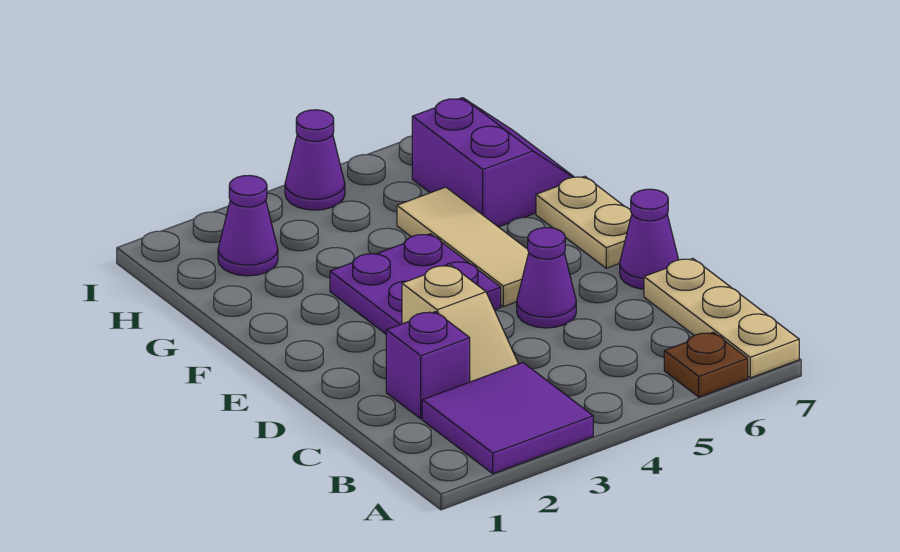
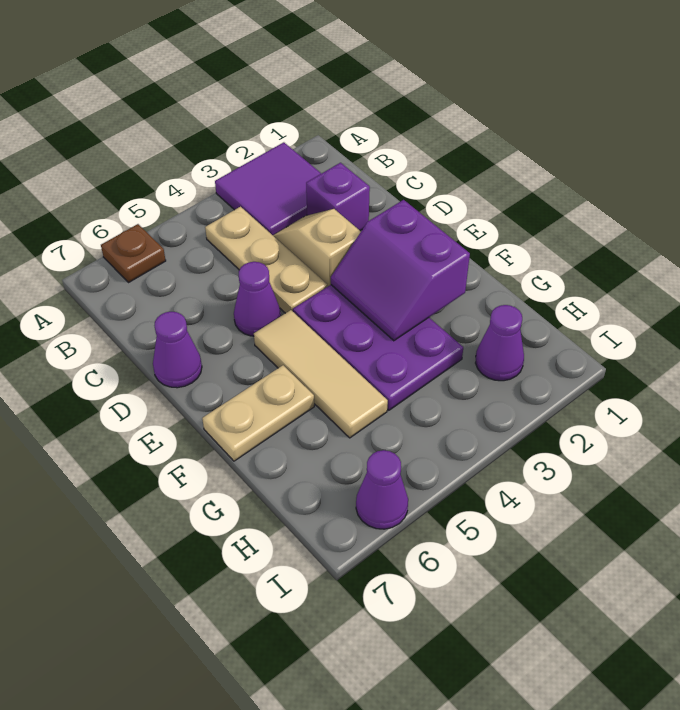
tan 1x3 plate [644,258,799,378] -> tan 1x3 plate moved to [205,207,327,313]
purple 2x2 plate [330,234,501,334] -> purple 2x3 plate [293,285,463,410]
tan 1x2 plate [536,176,632,268] -> tan 1x2 plate turned to [202,365,314,461]
purple 2x2 slope [412,98,574,227] -> purple 2x2 slope moved to [331,200,470,341]
purple 1x1 cone [285,110,345,210] -> purple 1x1 cone moved to [356,450,408,529]

